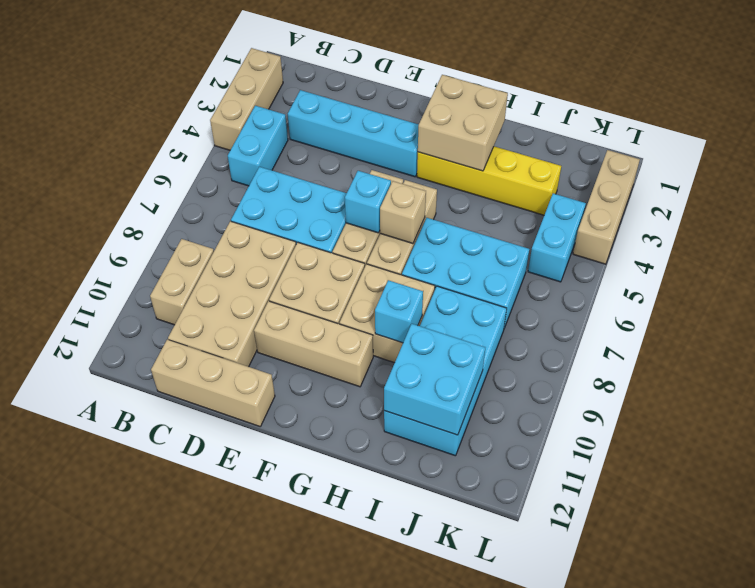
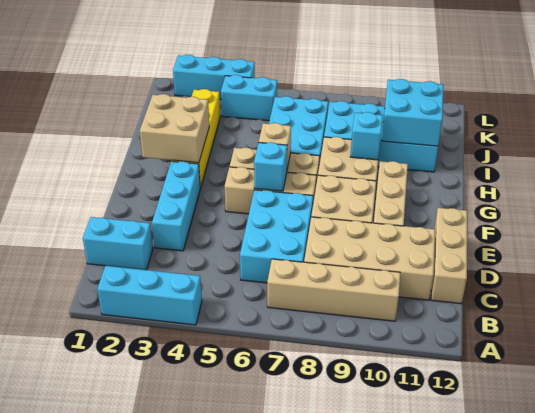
tan 1x3 brick [210,48,283,150] -> cyan 1x3 brick [97,266,202,325]
cyan 1x2 brick [228,106,288,186] -> cyan 1x2 brick moved to [83,217,153,270]
tan 1x2 brick [150,239,214,325] -> tan 1x4 brick [267,259,400,321]
cyan 1x4 brick [288,90,419,177] -> cyan 1x3 brick [152,161,200,251]
tan 1x3 brick [573,150,640,264] -> cyan 1x3 brick [173,55,255,99]

